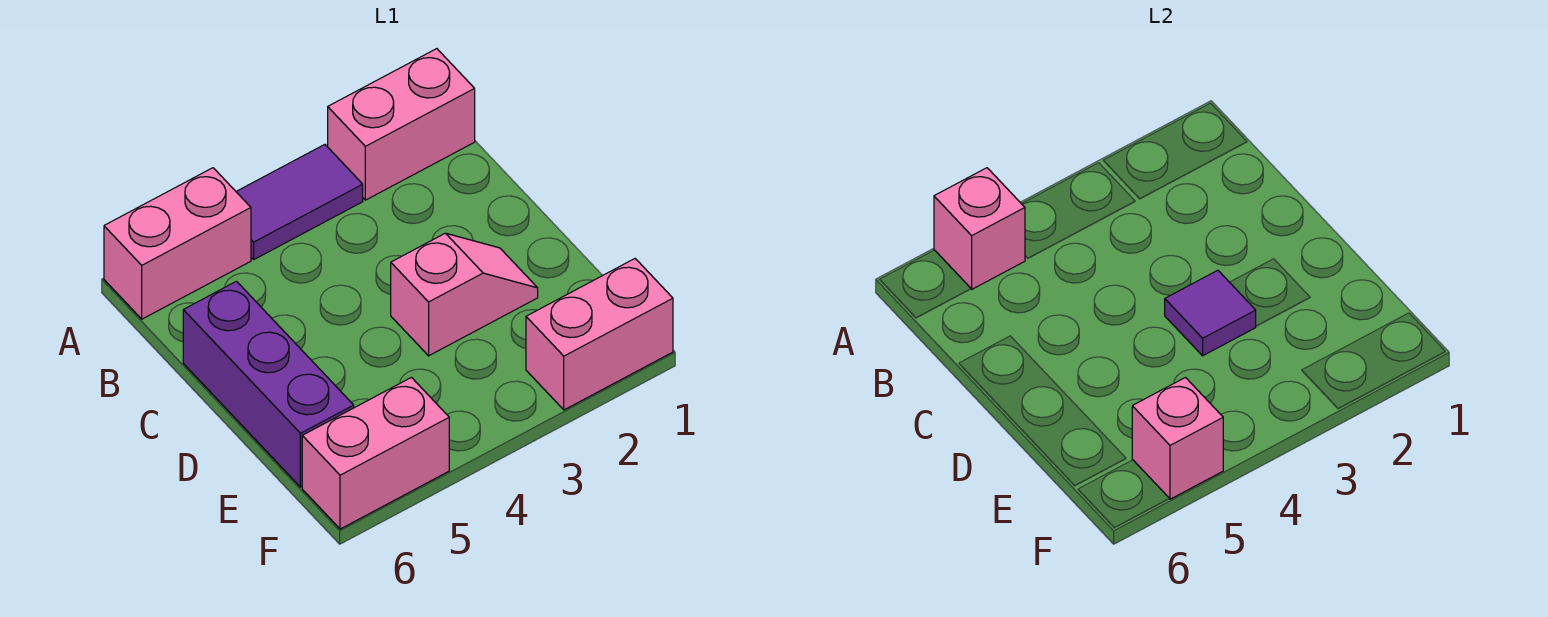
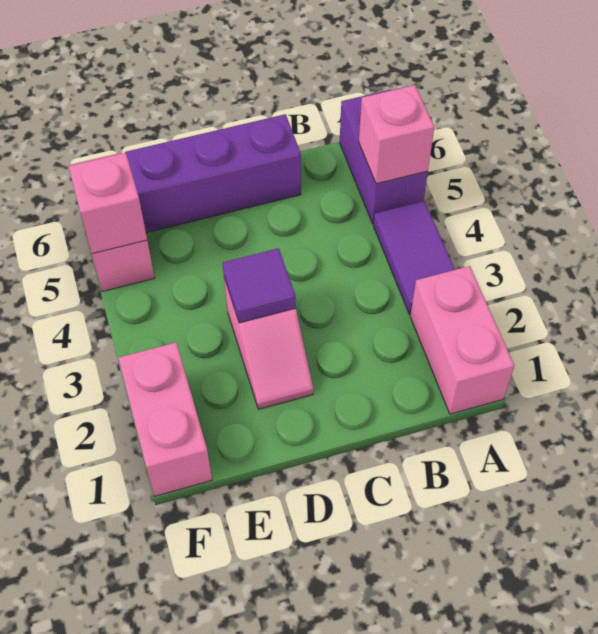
pink 1x2 brick [104,168,251,319] -> purple 1x2 brick [340,90,428,224]

